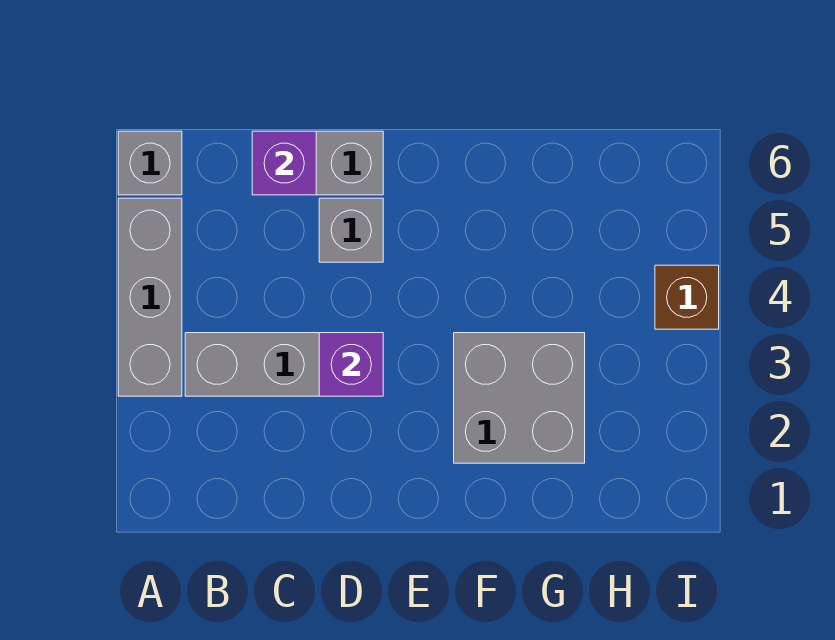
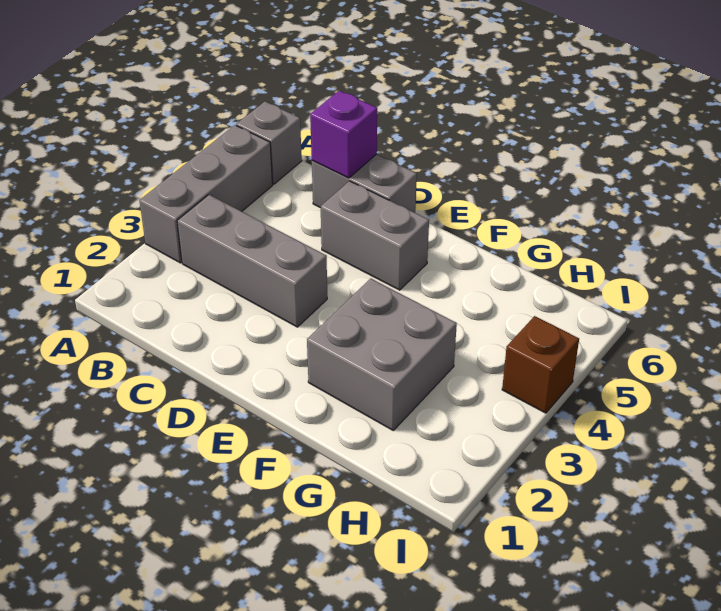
purple 1x1 brick [319,333,383,396] -> none
grey 1x1 brick [319,198,383,262] -> grey 1x2 brick [321,181,429,290]

